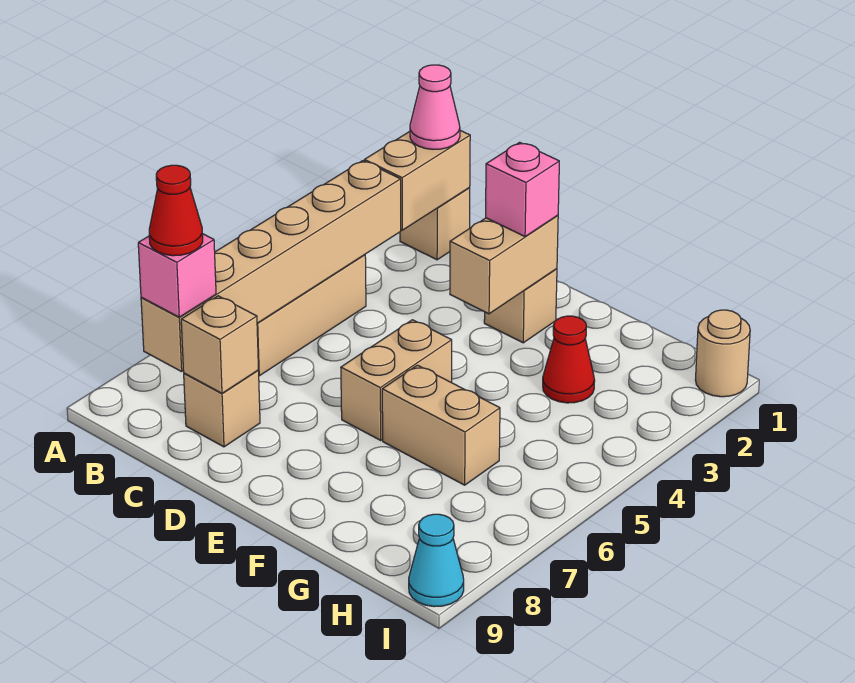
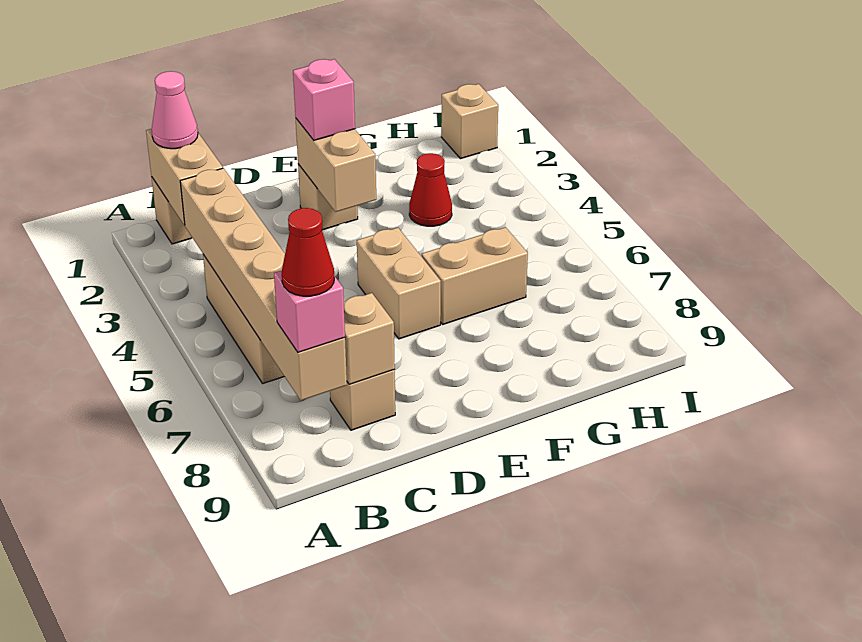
tan 1x1 round brick [695,310,750,397] -> tan 1x1 brick [441,84,498,159]
cyan 1x1 cone [409,514,464,607] -> none

